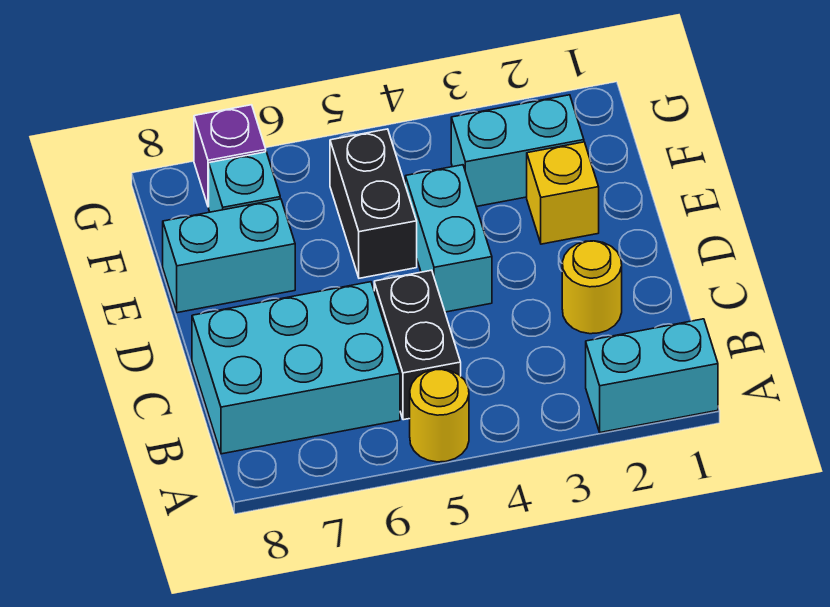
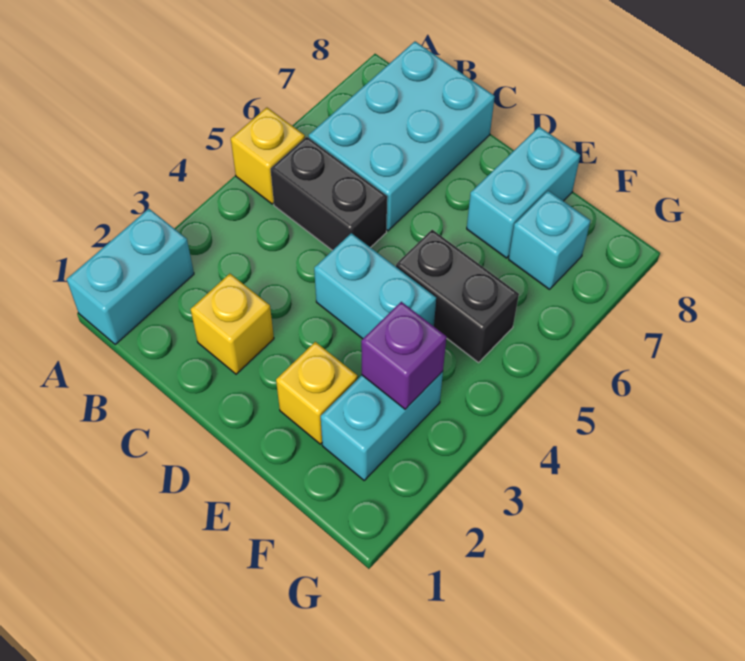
yellow 1x1 round brick [410,369,469,462] -> yellow 1x1 brick [231,108,305,204]
yellow 1x1 round brick [562,241,622,334] -> yellow 1x1 brick [191,274,274,374]
purple 1x1 brick [194,105,266,207] -> purple 1x1 brick moved to [361,302,446,409]

